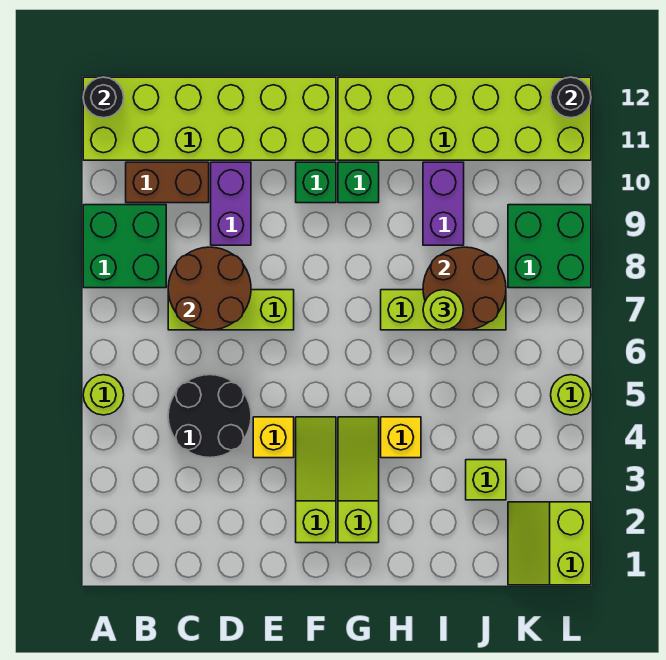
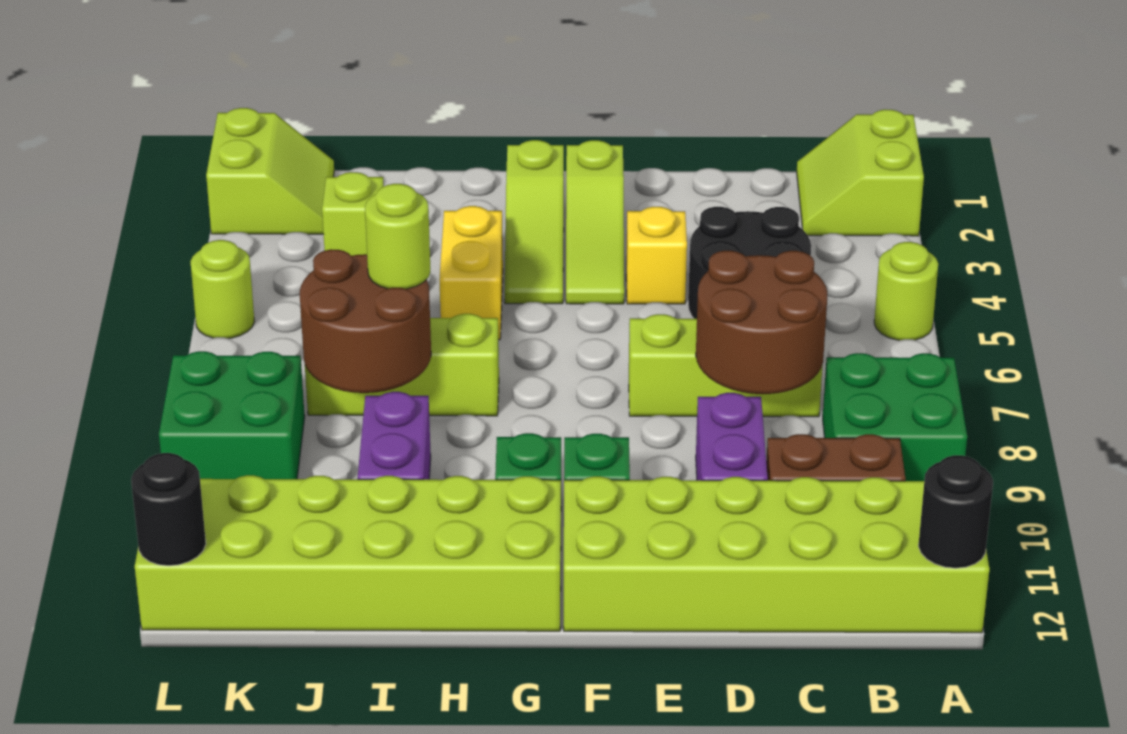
none -> lime 2x2 slope [797,109,924,236]
yellow 1x1 brick [381,417,421,458] -> yellow 1x2 brick [439,206,503,340]

